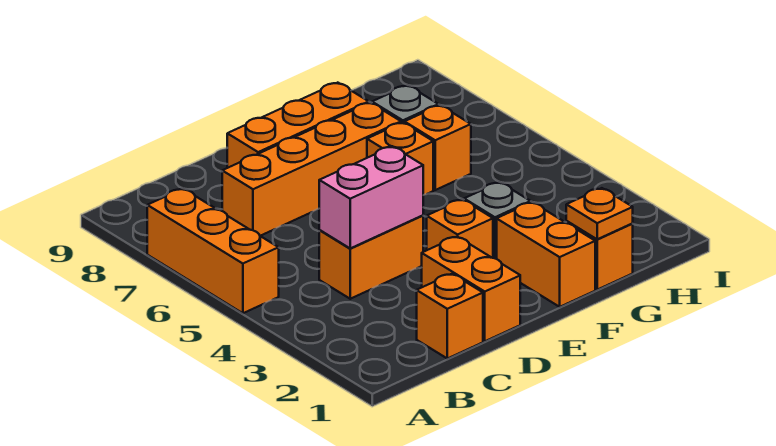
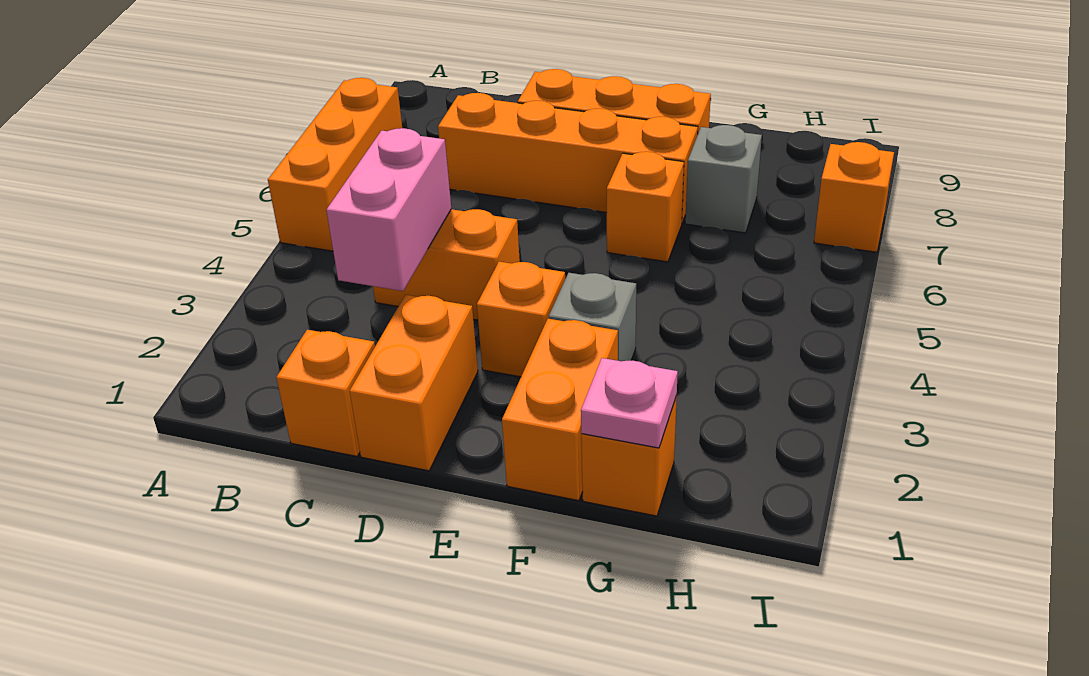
pink 1x2 brick [319,146,423,248] -> pink 1x2 brick turned to [326,128,451,291]
orange 1x1 plate [566,188,633,239] -> pink 1x1 plate [581,358,678,448]
orange 1x1 brick [404,105,471,190] -> orange 1x1 brick moved to [814,142,894,252]

